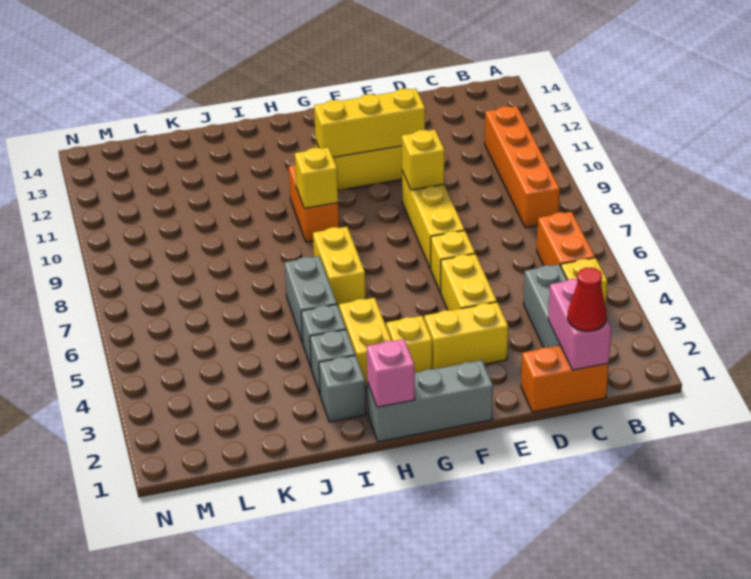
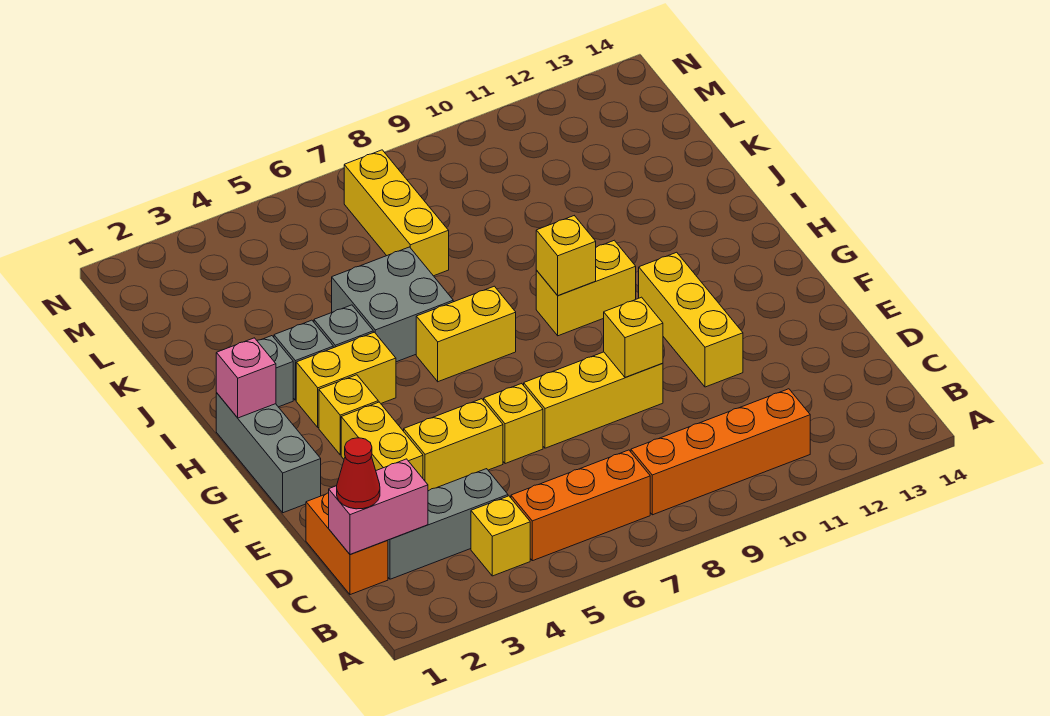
orange 1x2 brick [537,212,595,266] -> orange 1x3 brick [511,450,650,561]
yellow 1x3 brick [314,89,425,157] -> yellow 1x3 brick moved to [344,150,449,276]
orange 1x2 brick [289,165,339,242] -> yellow 1x2 brick [536,240,636,336]
grey 1x2 brick [285,256,337,343] -> grey 2x2 brick [332,247,453,362]

